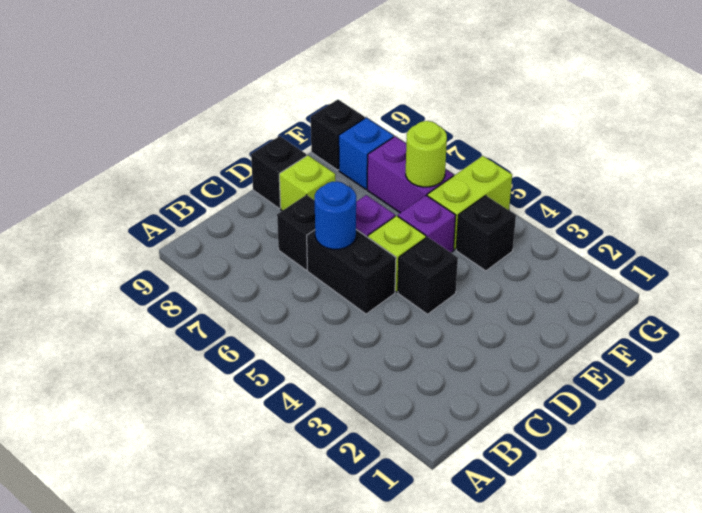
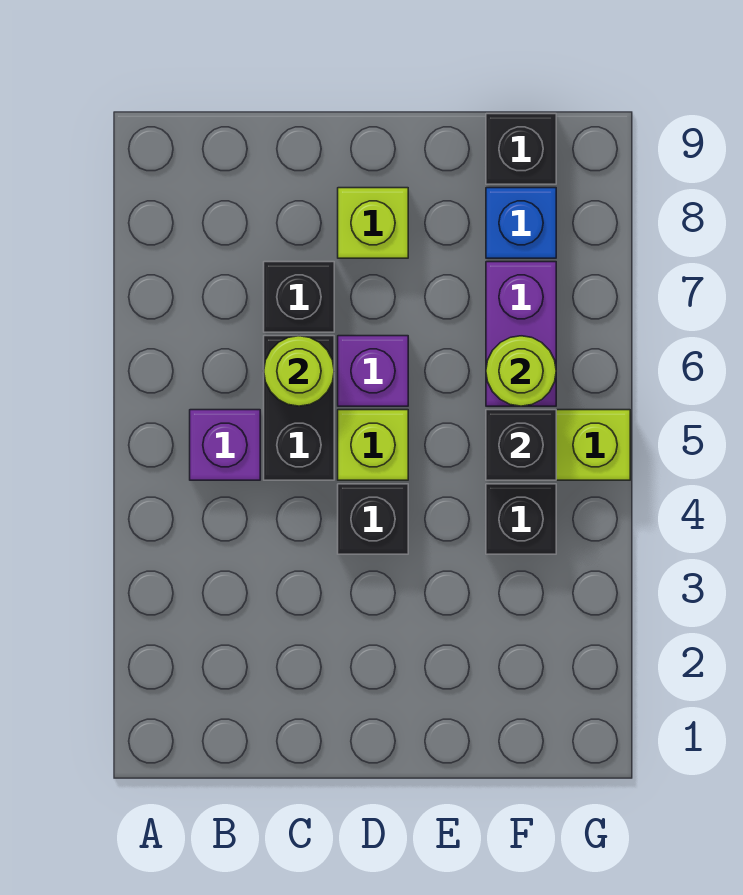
blue 1x1 round brick [315,181,356,249] -> lime 1x1 round brick [264,336,334,406]
black 1x1 brick [251,136,307,208] -> black 1x1 brick moved to [486,410,556,480]
purple 1x1 brick [398,195,456,252] -> purple 1x1 brick moved to [190,410,260,480]

